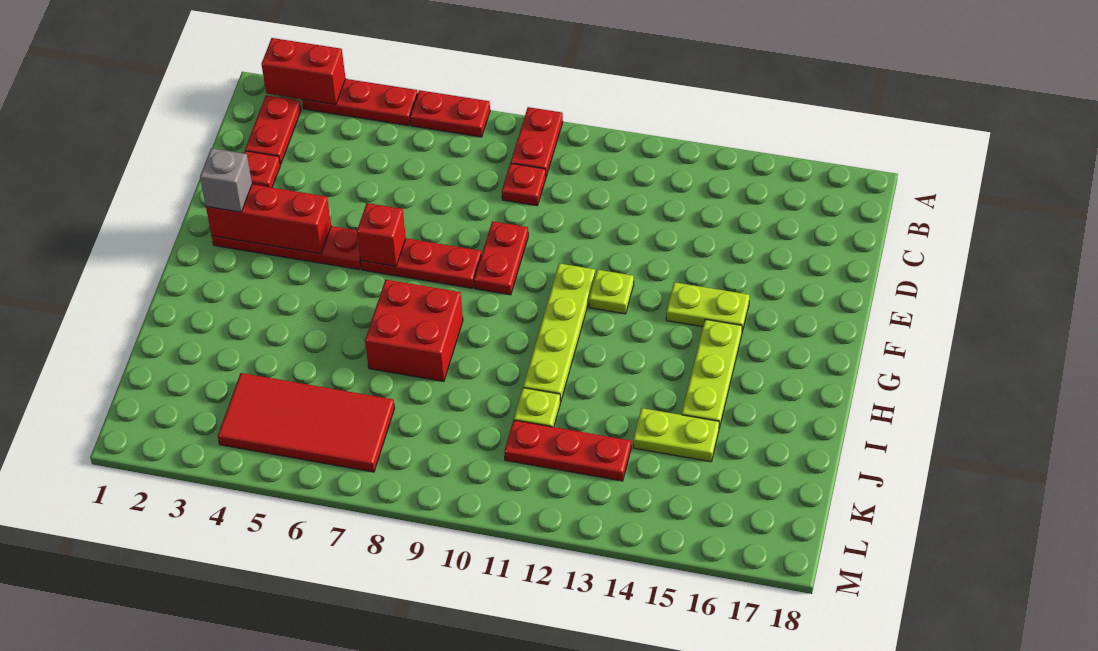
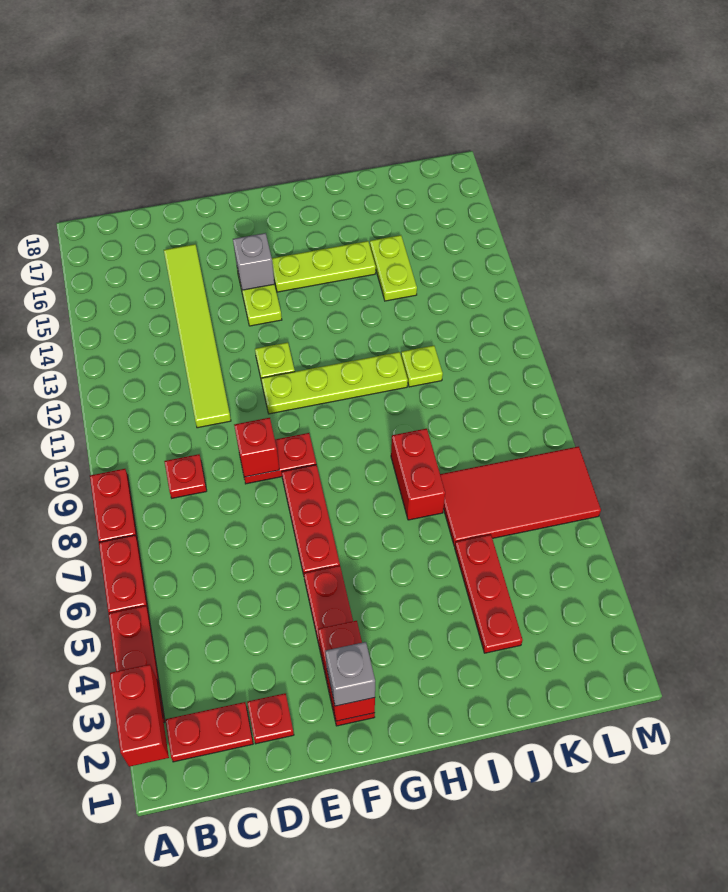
red 1x2 plate [511,107,563,176] -> red 1x2 plate turned to [90,469,137,542]
none -> lime 1x6 tile [164,244,231,428]
red 1x3 brick [206,184,331,254] -> red 1x2 brick [318,621,375,721]
red 1x1 brick [357,203,406,266] -> red 1x1 brick moved to [234,418,279,477]
none -> grey 1x1 brick [233,233,274,290]
red 2x2 brick [365,280,463,381] -> red 1x2 brick [391,429,445,520]
red 2x4 tile [218,373,395,472] -> red 2x4 tile turned to [440,446,601,546]
red 1x3 plate [504,420,631,481] -> red 1x3 plate moved to [455,535,523,653]

